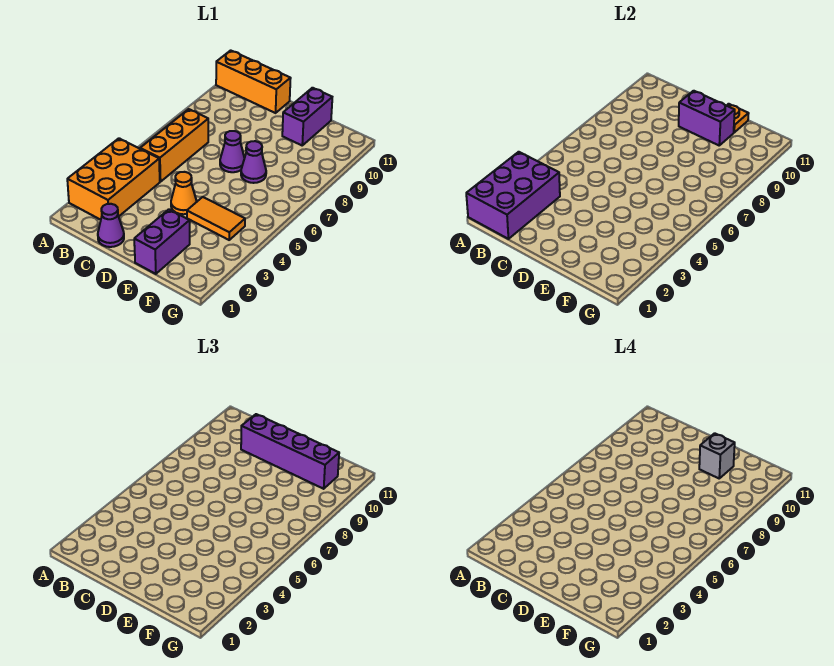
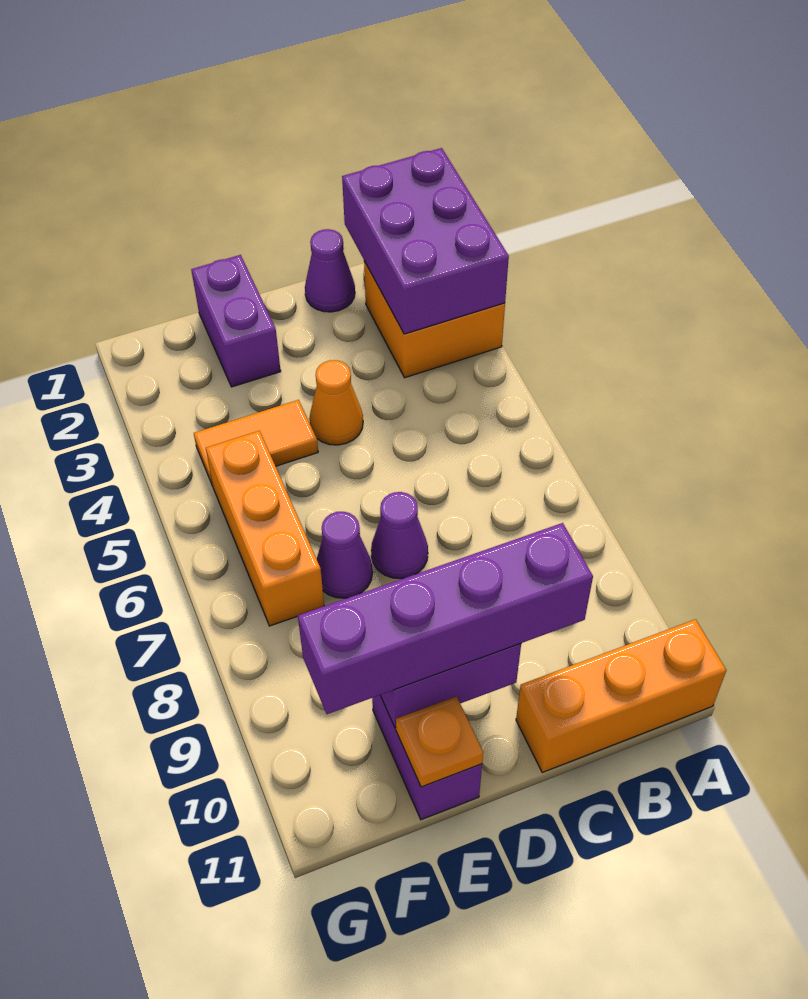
orange 2x3 brick [67,138,160,220] -> orange 2x2 brick [364,261,505,378]
orange 1x3 brick [140,109,208,182] -> orange 1x3 brick moved to [206,431,324,626]
grey 1x1 brick [699,433,735,478] -> none

